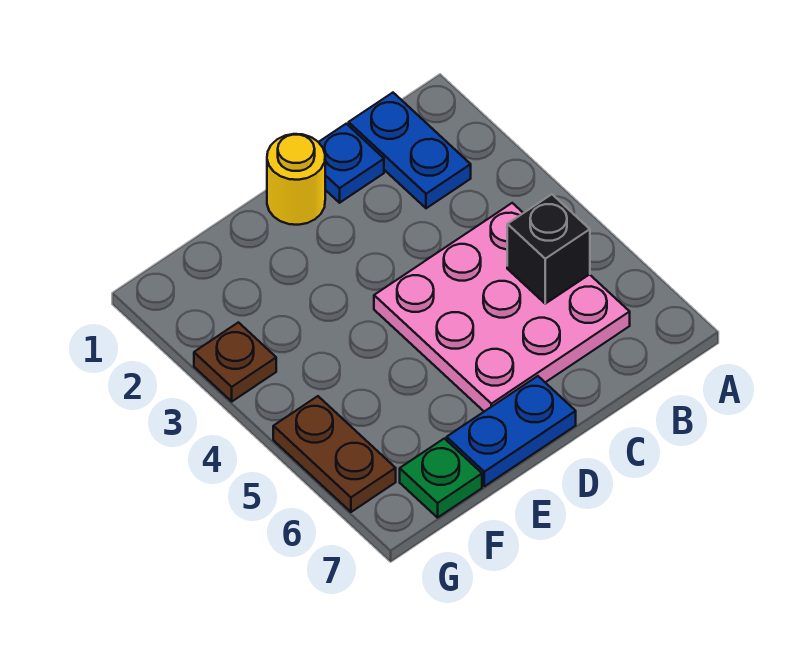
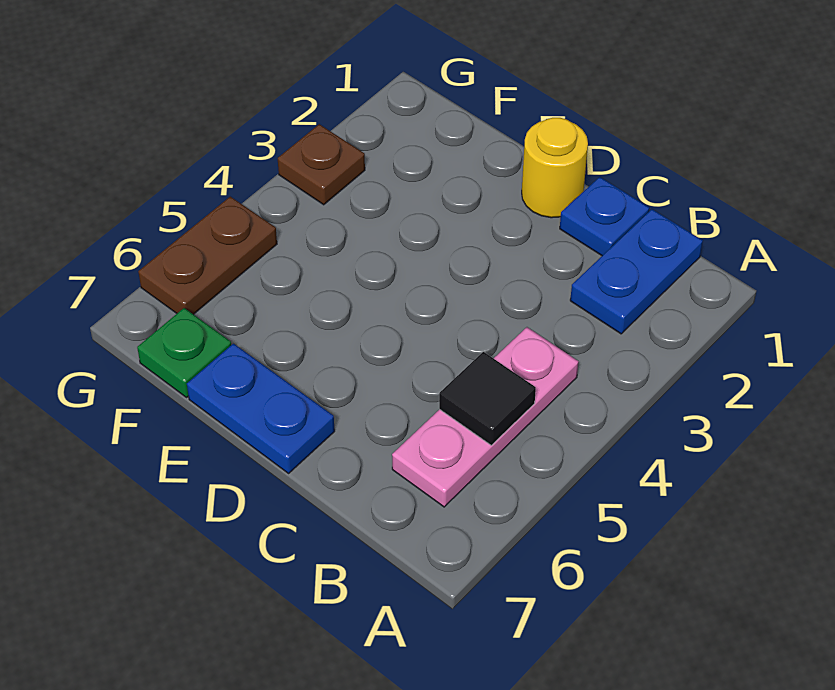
pink 3x3 plate [374,203,630,411] -> pink 1x3 plate [392,327,578,507]
black 1x1 brick [507,194,590,304] -> black 1x1 tile [439,352,536,445]

